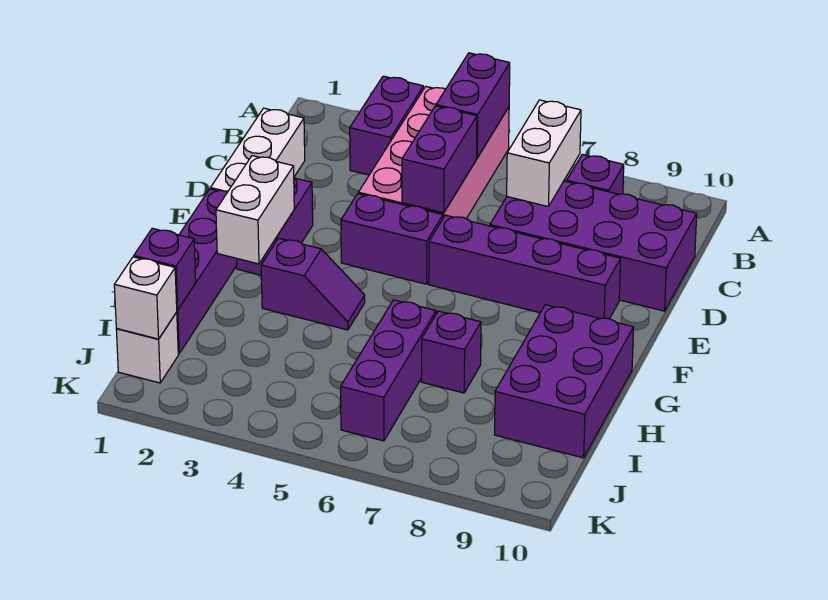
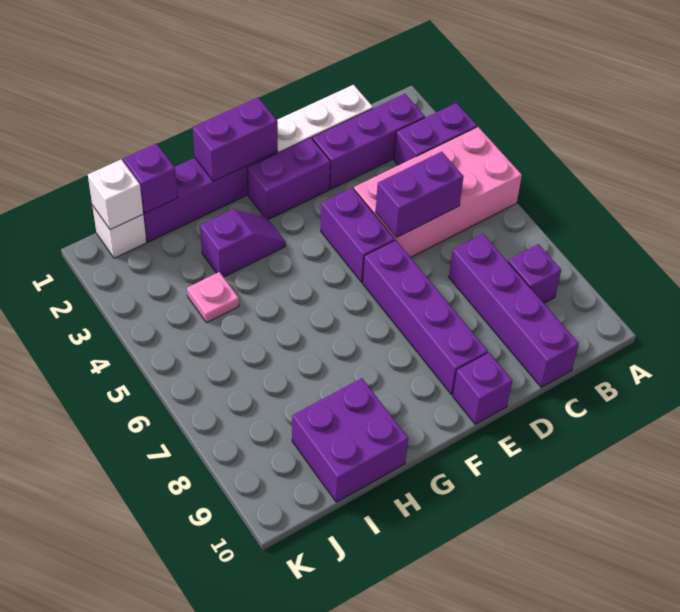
purple 1x2 brick [436,53,510,158] -> purple 1x2 brick moved to [193,98,278,181]
white 1x2 brick [507,100,581,207] -> none
purple 2x4 brick [490,181,697,311] -> purple 1x4 brick [449,234,579,387]
white 1x2 brick [216,156,294,264] -> none
purple 1x2 slope [261,238,365,330] -> purple 1x2 slope turned to [200,209,286,277]
purple 2x3 brick [495,305,634,458] -> purple 2x2 brick [292,378,408,502]
purple 1x3 brick [341,300,436,441] -> purple 1x3 brick moved to [312,94,425,189]
purple 1x1 brick [421,311,481,393] -> purple 1x1 brick moved to [453,352,512,424]
none -> pink 1x1 plate [187,272,239,323]

